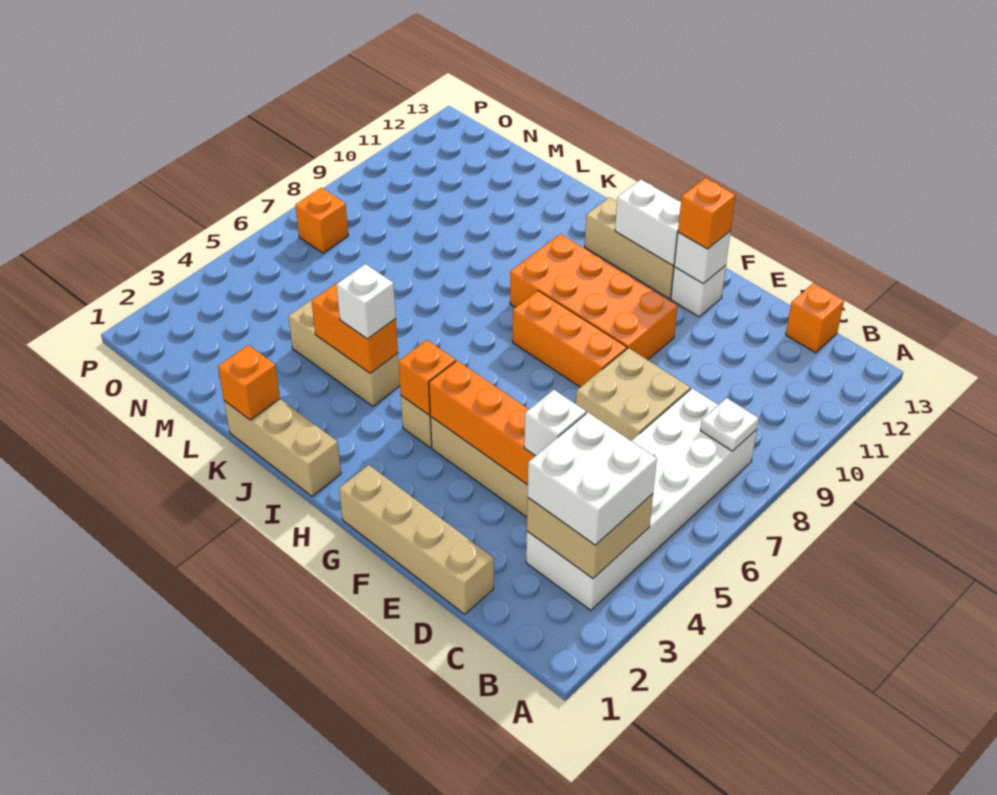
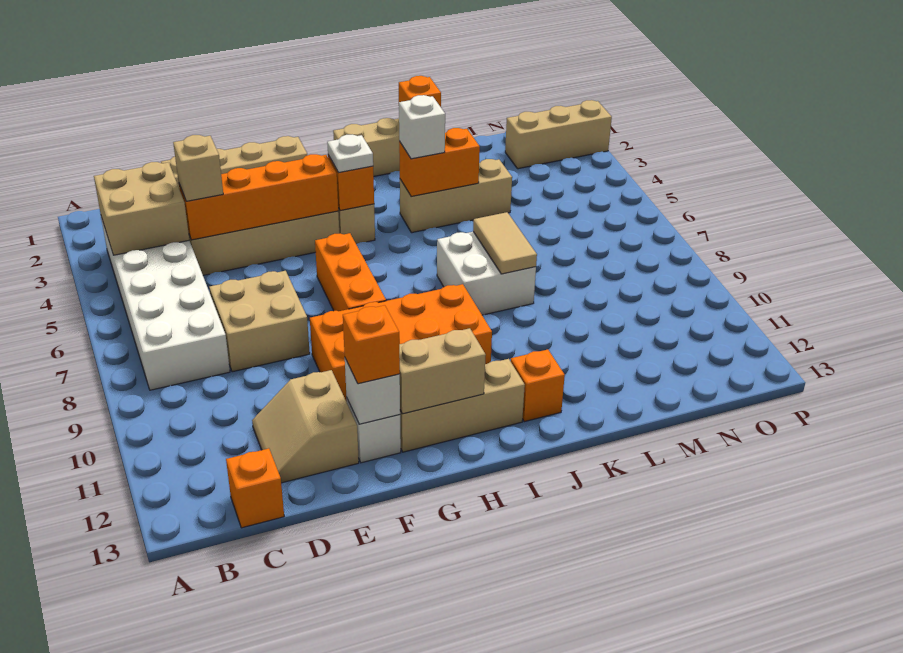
white 2x2 brick [528,412,657,545] -> white 2x2 brick moved to [437,232,536,315]
white 1x1 plate [700,398,759,451] -> white 1x1 plate moved to [327,135,373,173]
white 1x1 brick [524,390,586,456] -> tan 1x1 brick [173,135,223,201]
none -> tan 2x2 slope [252,370,359,483]
orange 1x3 brick [513,291,627,387] -> orange 1x3 brick turned to [315,233,386,311]
white 1x2 brick [615,180,681,265] -> tan 1x2 brick [399,328,486,414]
none -> tan 1x2 tile [473,212,537,274]
none -> tan 1x3 brick [505,100,612,169]
orange 1x1 brick [295,188,348,253] -> orange 1x1 brick moved to [511,349,565,422]

